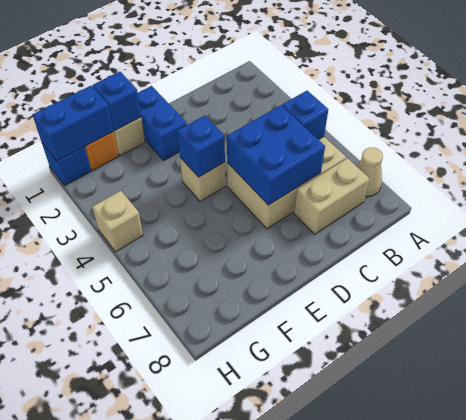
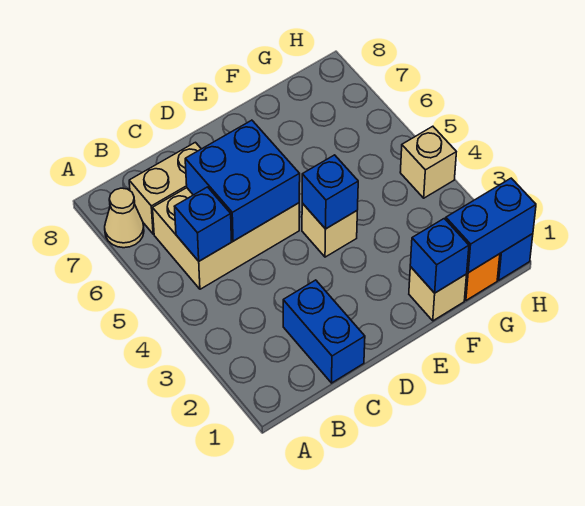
blue 1x2 brick [138,86,187,160] -> blue 1x2 brick moved to [283,280,365,383]

